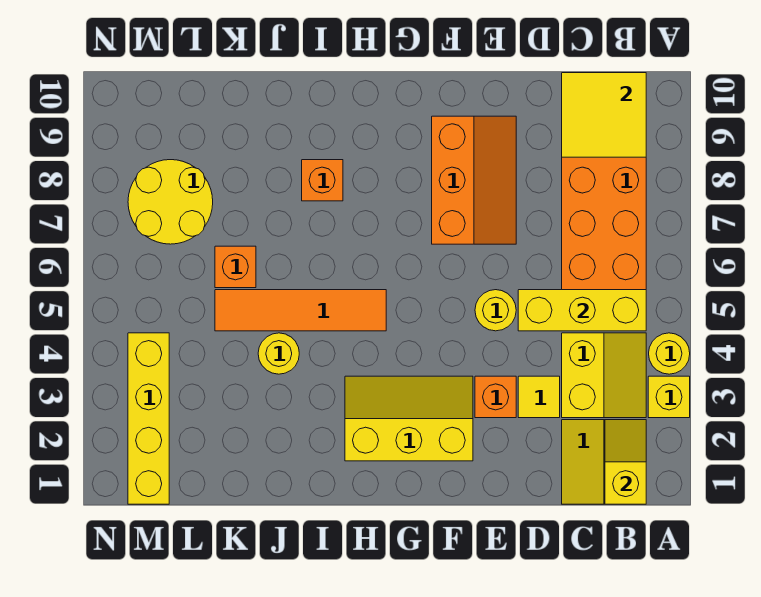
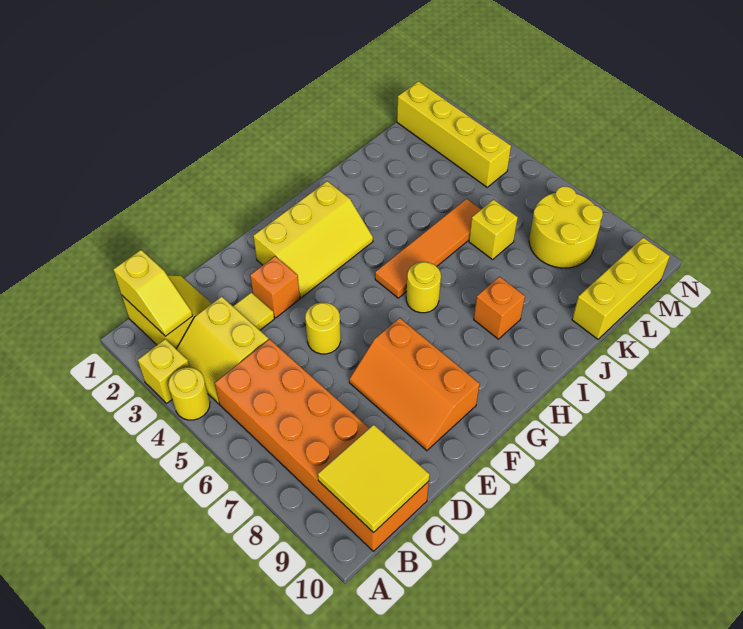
yellow 1x3 brick [518,290,646,331] -> yellow 1x3 brick moved to [572,237,670,339]
yellow 1x1 round brick [258,333,299,374] -> yellow 1x1 round brick moved to [406,262,441,313]
orange 1x1 brick [215,246,256,288] -> yellow 1x1 brick [469,200,518,260]

